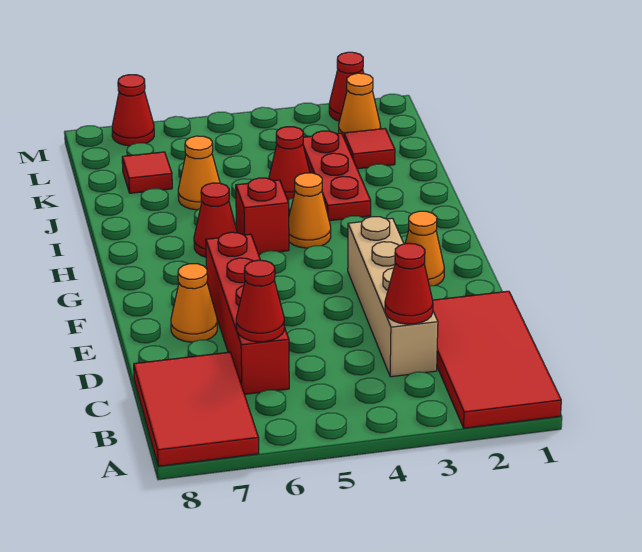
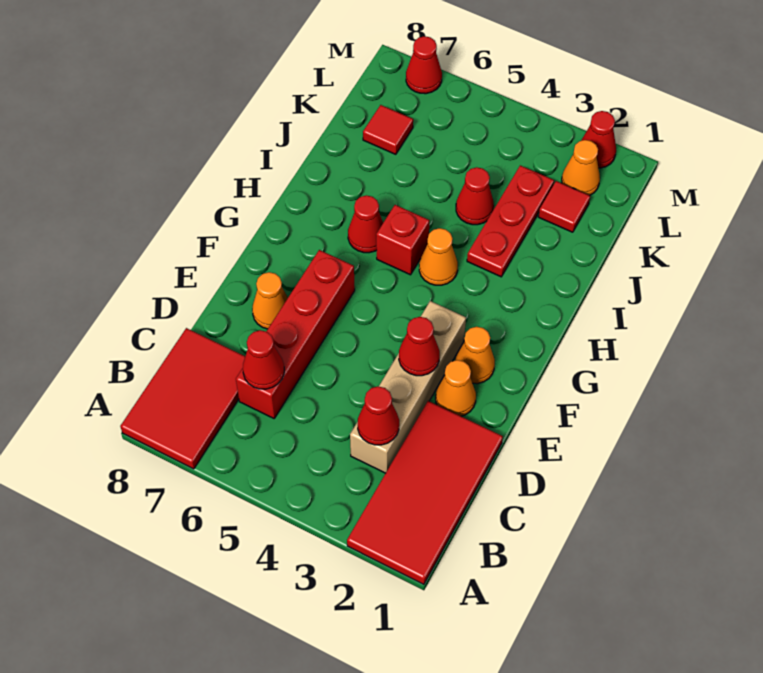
none -> red 1x1 cone [399,317,440,376]
orange 1x1 cone [178,136,220,210] -> orange 1x1 cone moved to [436,360,476,416]

